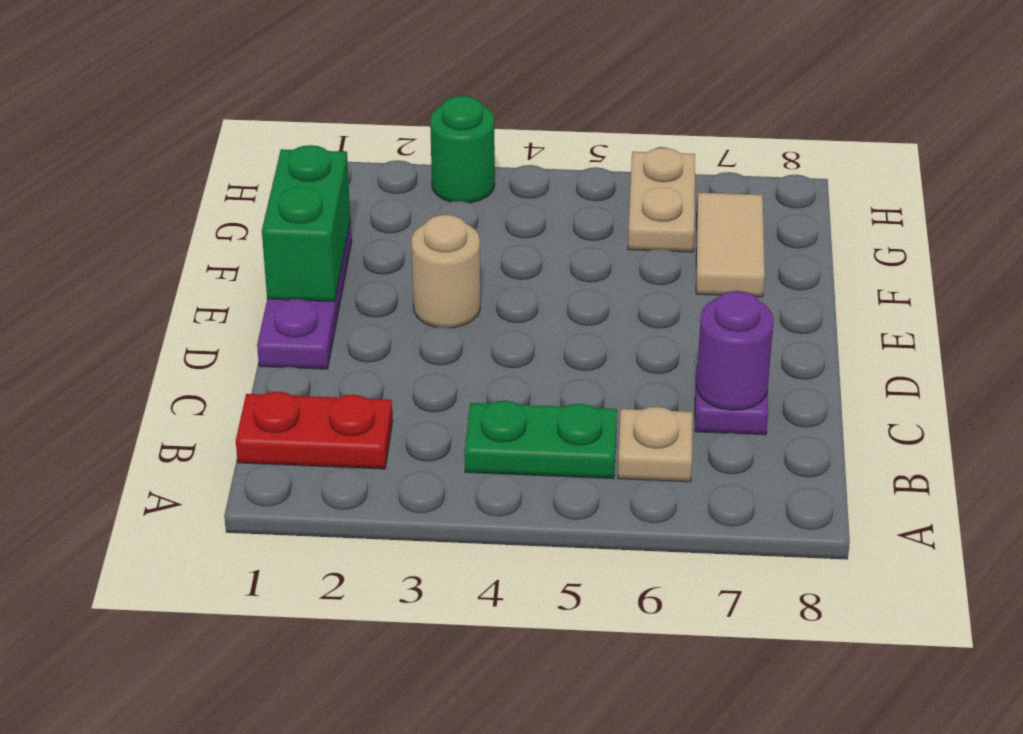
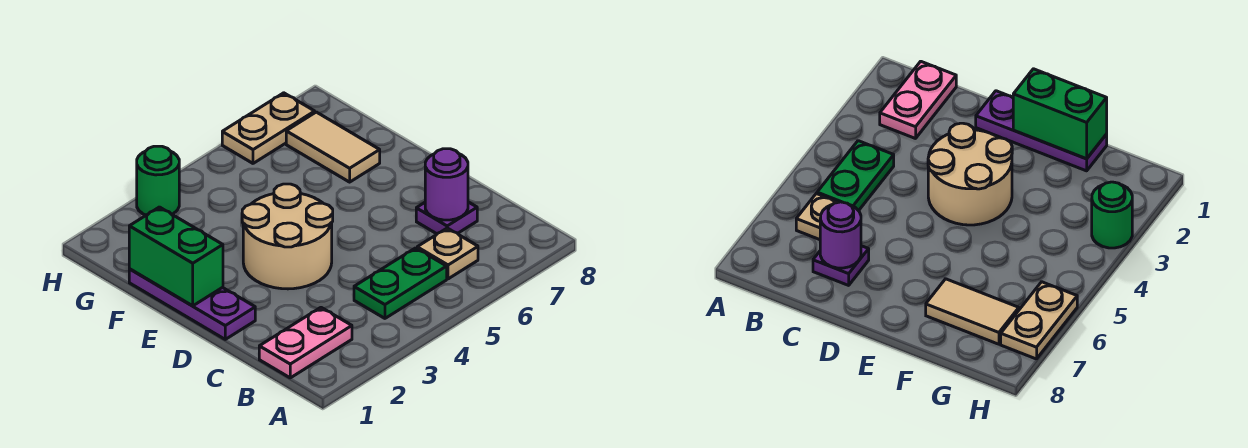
red 1x2 plate [236,392,393,469] -> pink 1x2 plate [259,308,352,378]
tan 1x1 round brick [411,215,480,328] -> tan 2x2 round brick [242,184,333,289]
tan 1x2 plate [628,148,695,252] -> tan 1x2 plate turned to [222,93,315,163]

